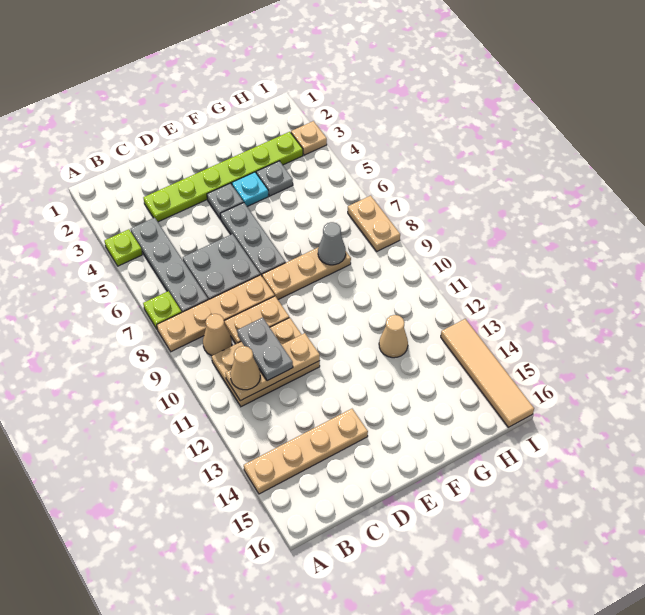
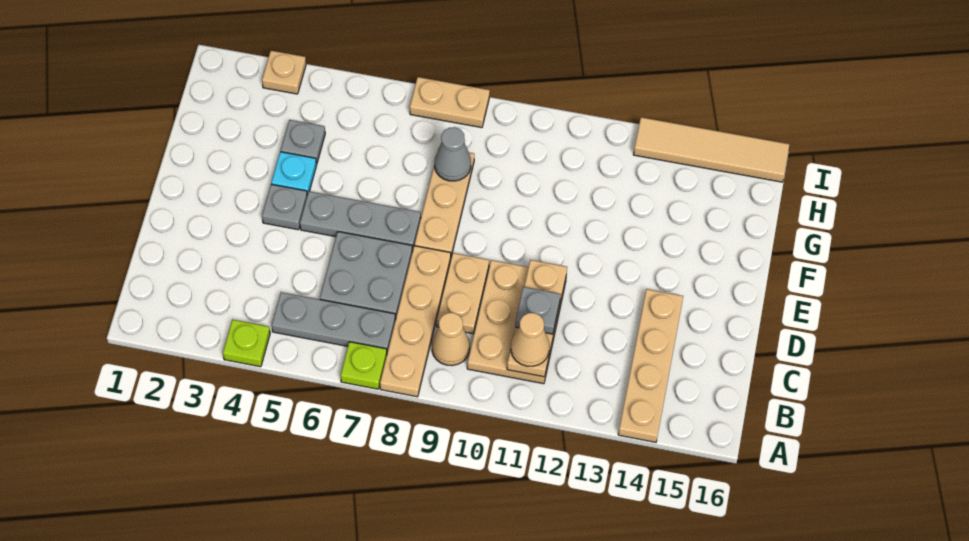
grey 1x4 plate [131,218,208,312] -> grey 1x3 plate [272,292,396,352]
lime 1x6 plate [143,132,303,222] -> none
grey 1x2 plate [237,317,293,381] -> grey 1x1 plate [515,287,561,334]
tan 1x1 cone [379,315,408,358] -> none

